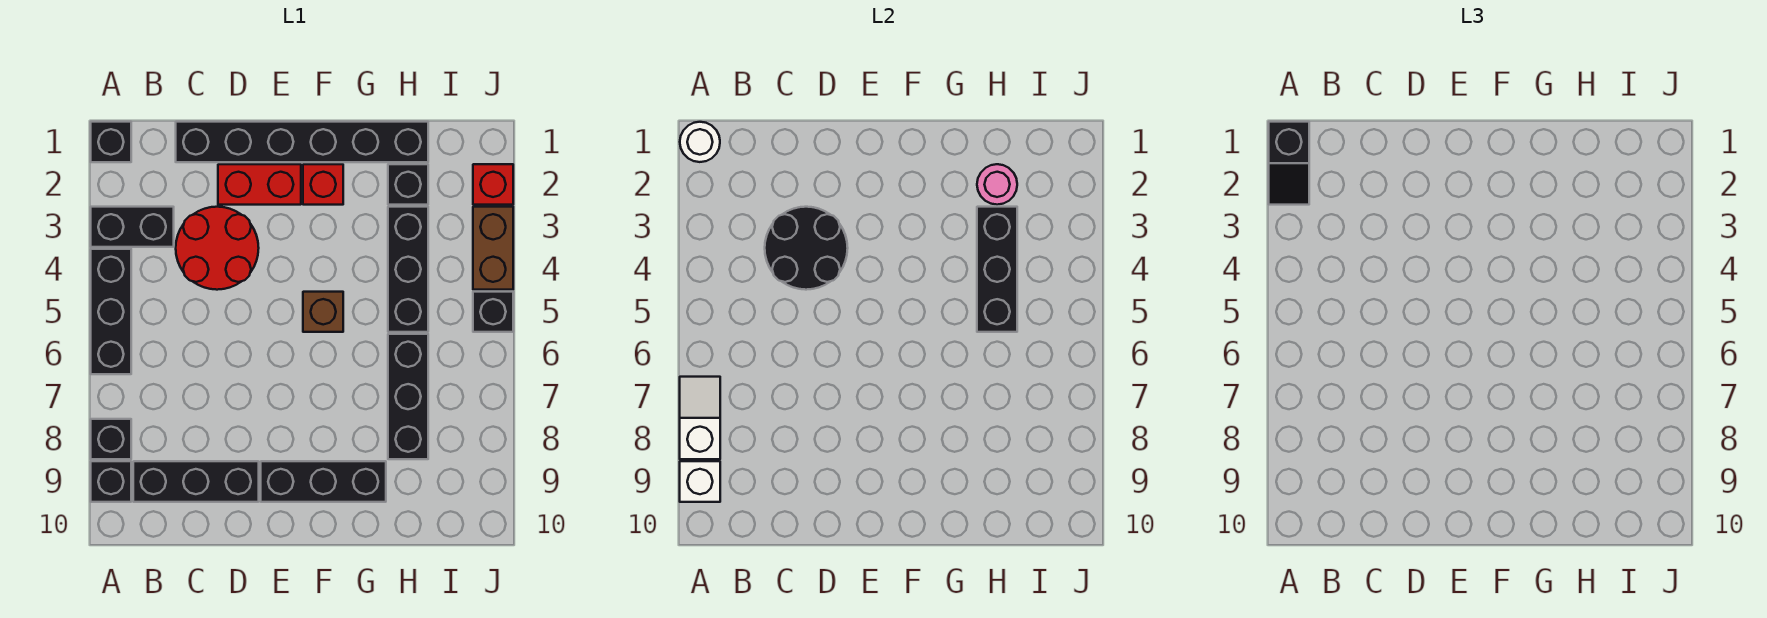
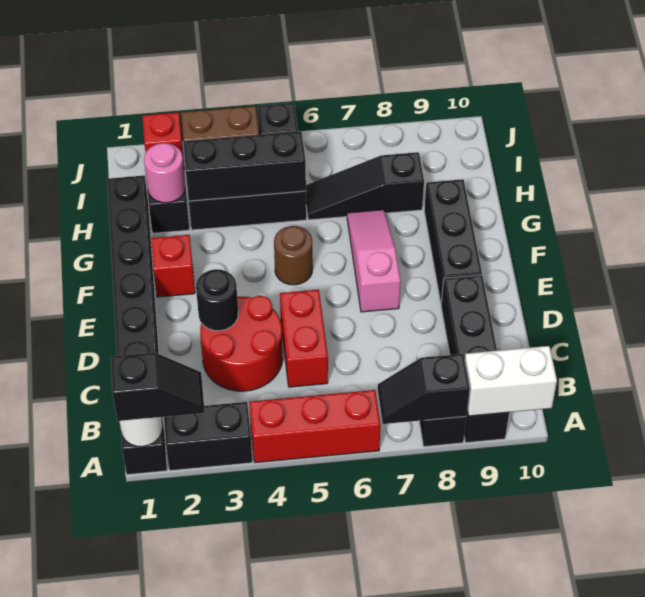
black 1x2 brick [91,207,174,247] -> black 1x2 brick turned to [164,402,252,471]
black 1x3 brick [91,249,131,374] -> red 1x3 brick [249,390,381,463]
white 1x2 slope [680,377,720,459] -> black 1x2 slope [378,354,470,424]
white 1x1 brick [680,461,720,502] -> white 1x2 brick [465,346,557,416]
black 2x2 round brick [765,207,848,290] -> black 1x1 round brick [196,269,238,331]
red 1x2 brick [218,164,301,205] -> red 1x2 brick moved to [280,290,328,387]
none -> pink 1x3 slope [347,210,401,312]
brown 1x1 brick [303,292,343,332] -> brown 1x1 round brick [274,226,313,285]
black 1x3 brick [388,334,428,459] -> black 1x3 slope [306,152,424,220]

